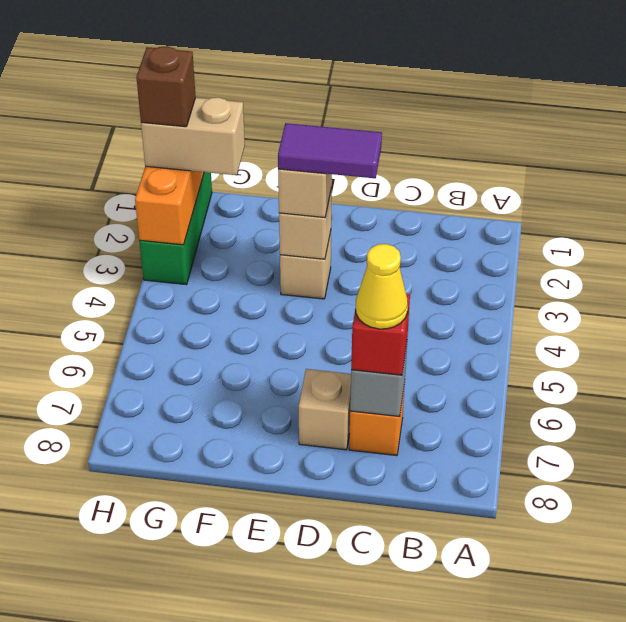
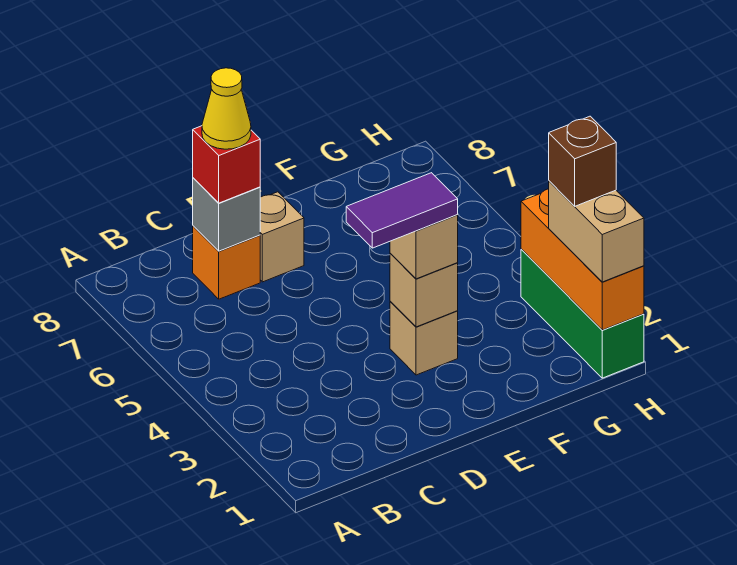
tan 1x2 brick [141,97,245,175] -> tan 1x2 brick turned to [549,181,644,282]

